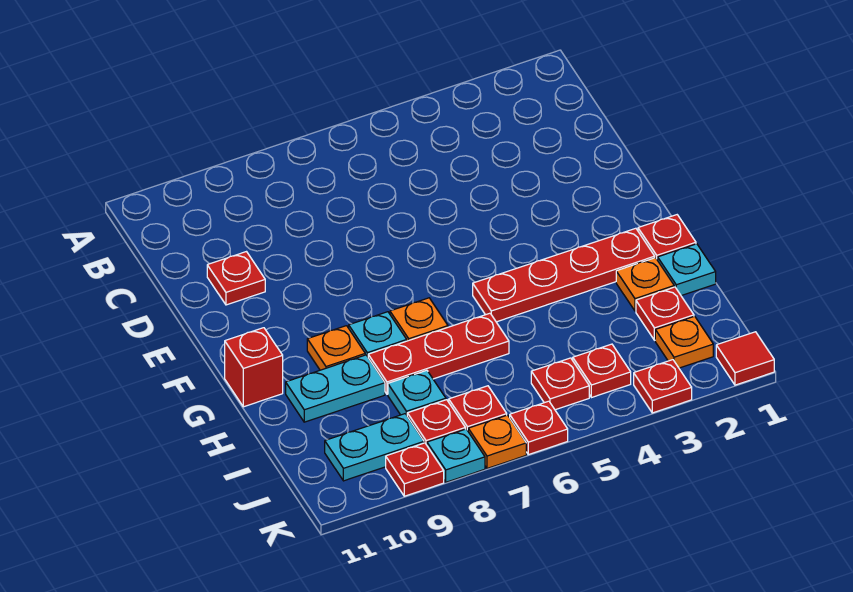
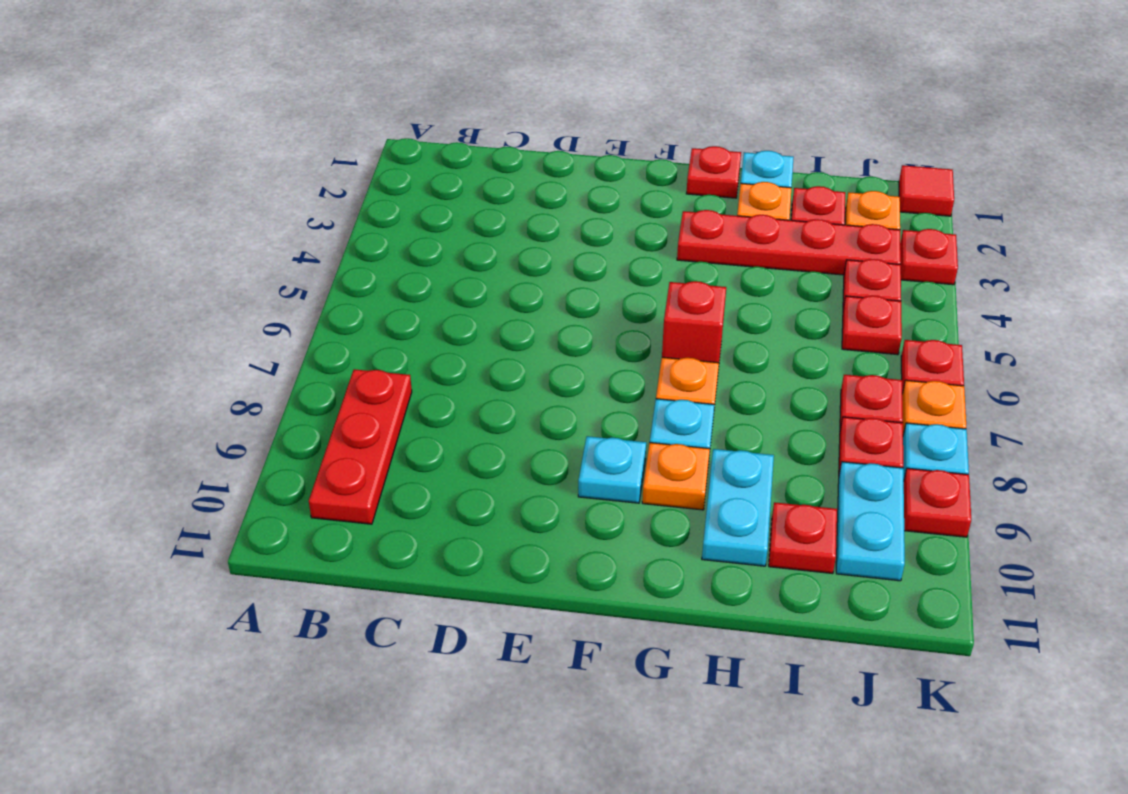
red 1x1 plate [207,252,265,305] -> red 1x1 plate moved to [769,502,837,574]
red 1x4 plate [473,228,655,322] -> red 1x4 plate turned to [677,210,901,275]
red 1x1 brick [225,328,283,407] -> red 1x1 brick moved to [662,281,726,370]
red 1x3 plate [368,313,509,394] -> red 1x3 plate moved to [309,369,412,524]
cyan 1x1 plate [388,370,446,415] -> cyan 1x1 plate moved to [578,436,646,503]

